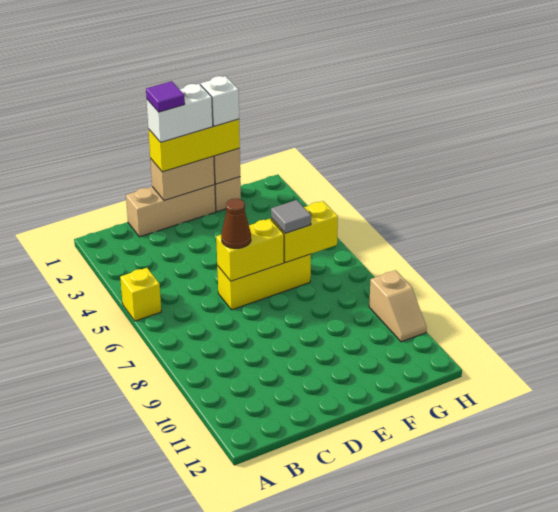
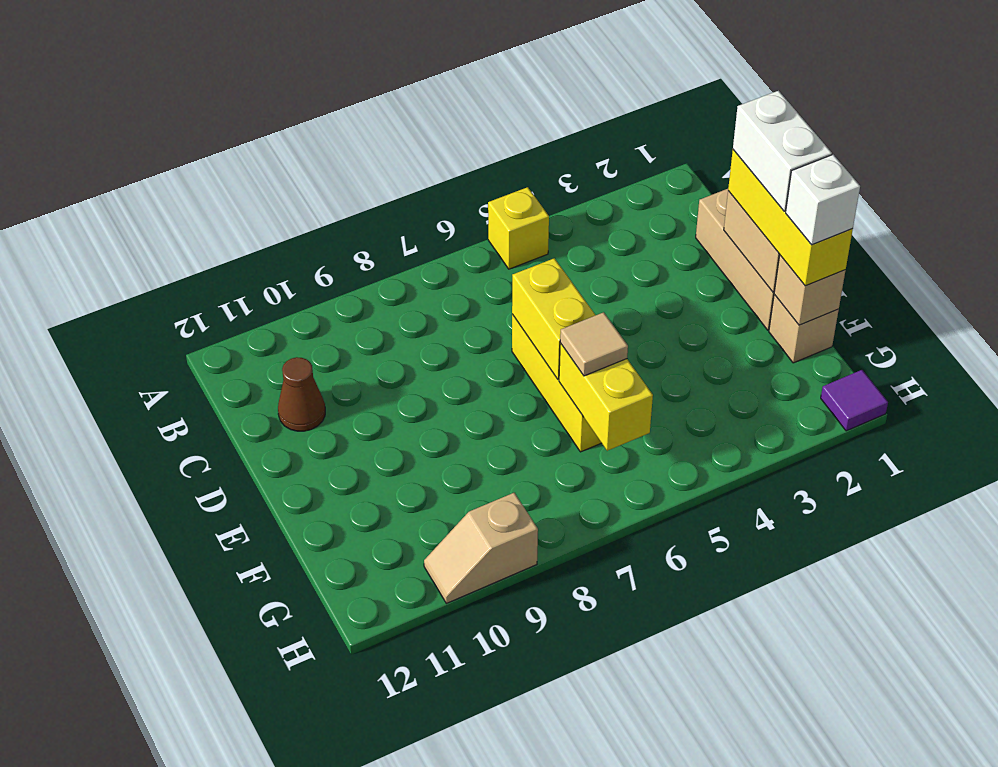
purple 1x1 tile [146,81,185,112] -> purple 1x1 tile moved to [821,370,888,431]
brown 1x1 cone [221,199,251,249] -> brown 1x1 cone moved to [278,357,325,431]
grey 1x1 tile [271,200,311,233] -> tan 1x1 tile [560,312,628,376]

